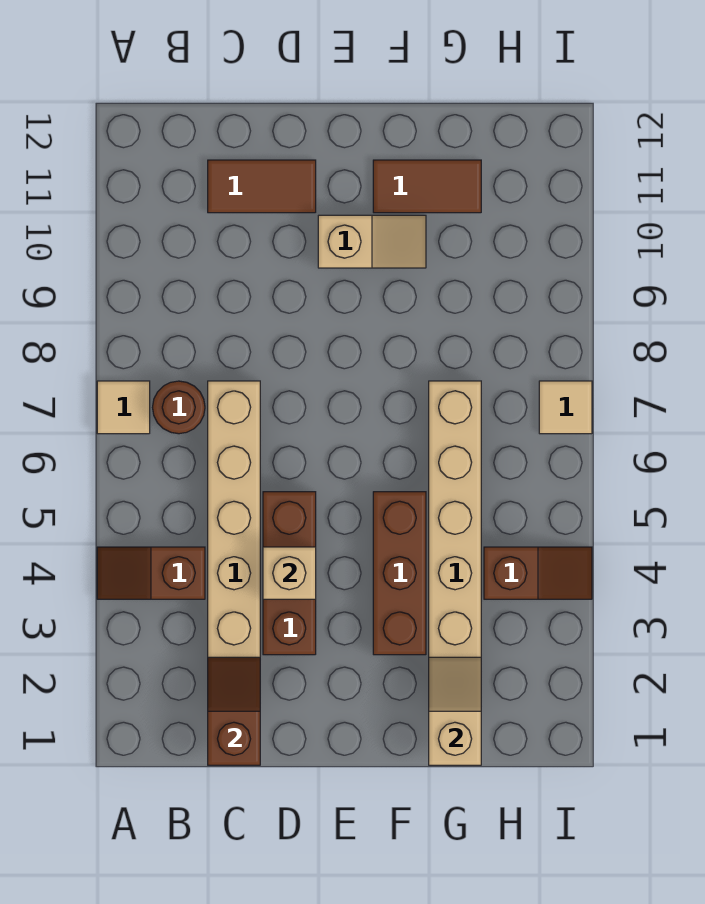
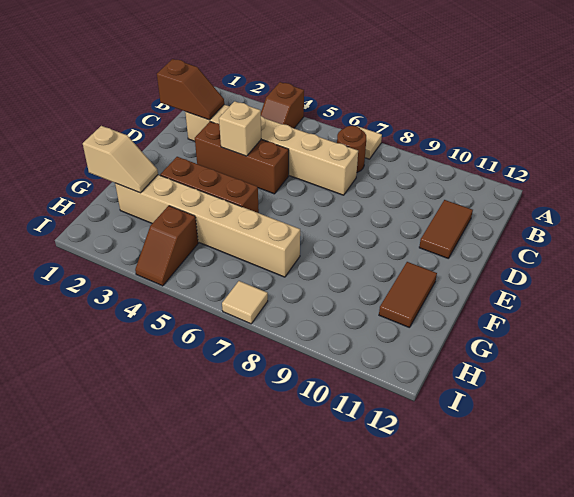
brown 1x2 slope [97,547,205,599] -> brown 1x2 slope turned to [261,82,304,128]
tan 1x2 slope [318,215,426,268] -> none

